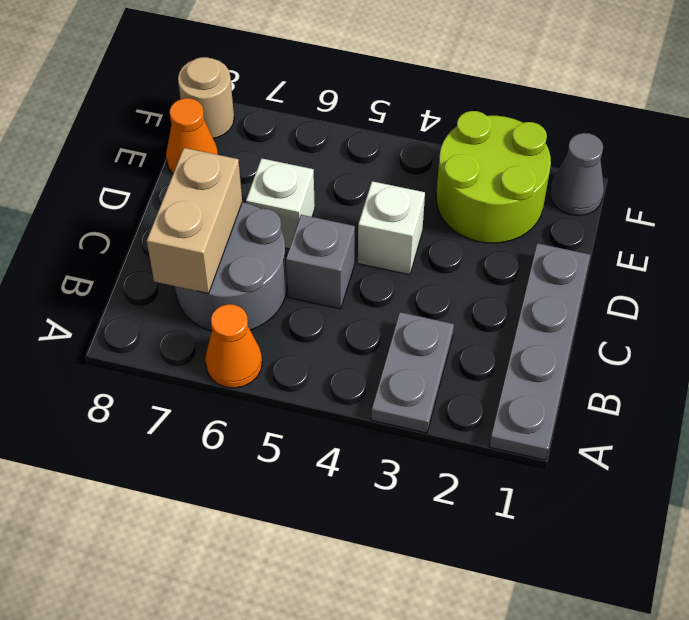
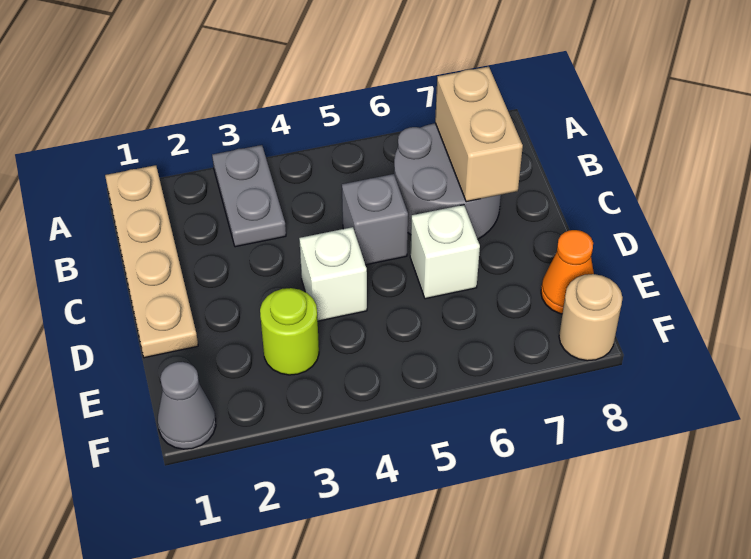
grey 1x4 plate [489,243,590,460] -> tan 1x4 plate [105,165,198,358]
orange 1x1 cone [205,304,262,388] -> none
lime 2x2 round brick [436,111,551,243] -> lime 1x1 round brick [260,288,319,375]

